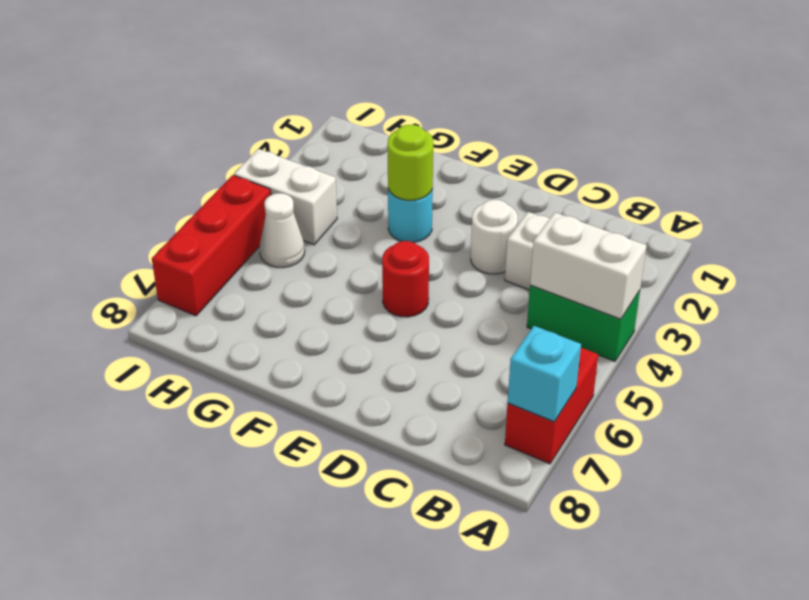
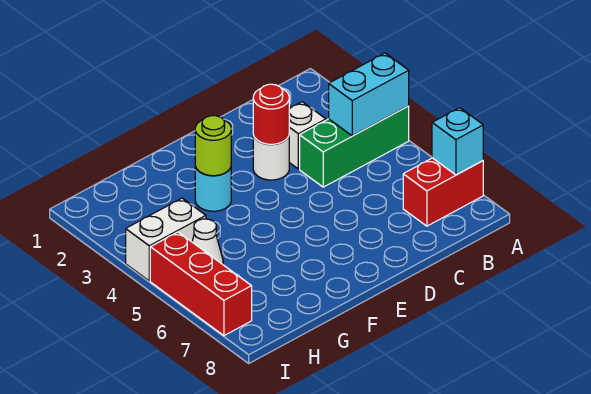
green 1x2 brick [527,285,640,361] -> green 1x3 brick [300,106,409,187]
white 1x2 brick [530,212,647,319] -> cyan 1x2 brick [329,53,409,136]
red 1x2 brick [505,348,598,464] -> red 1x2 brick turned to [403,158,483,226]
red 1x1 round brick [382,241,429,317] -> red 1x1 round brick moved to [253,84,289,144]

